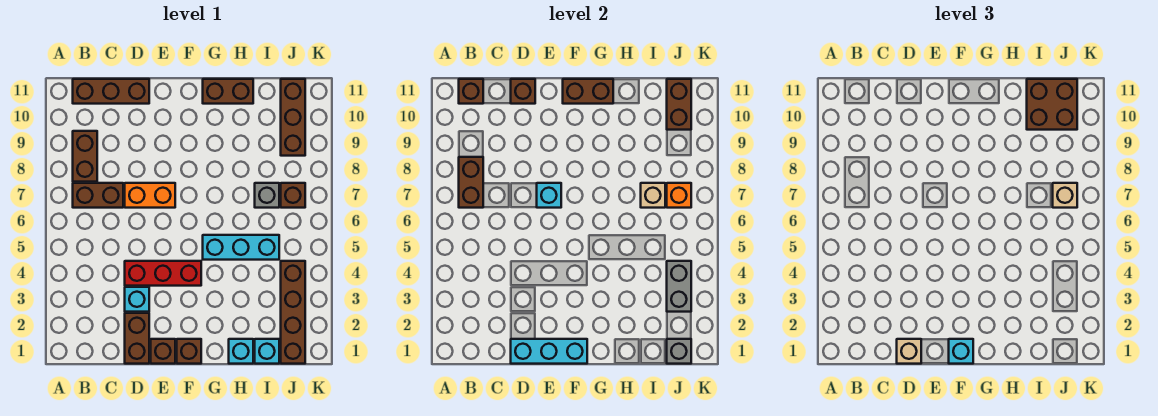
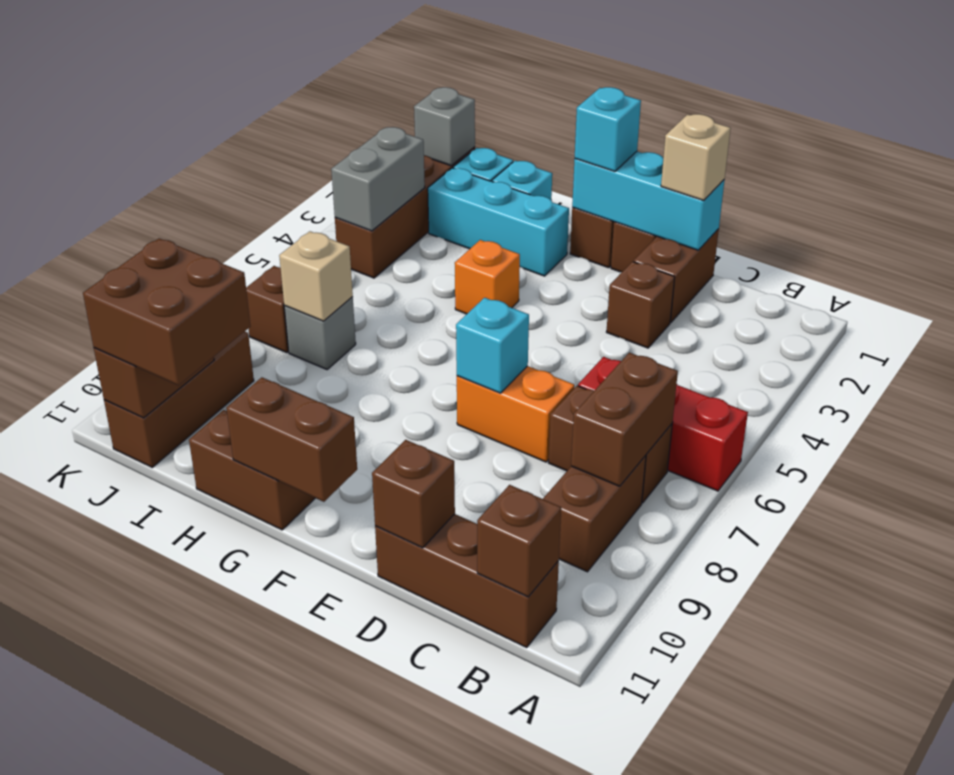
cyan 1x1 brick [125,287,149,312] -> brown 1x1 brick [607,262,675,348]
red 1x3 brick [125,261,201,286] -> red 1x3 brick moved to [578,357,748,491]
cyan 1x3 brick [203,235,279,260] -> cyan 1x3 brick moved to [428,168,569,276]
orange 1x1 brick [667,183,691,208] -> orange 1x1 brick moved to [455,240,520,314]
tan 1x1 brick [1053,183,1077,208] -> none

